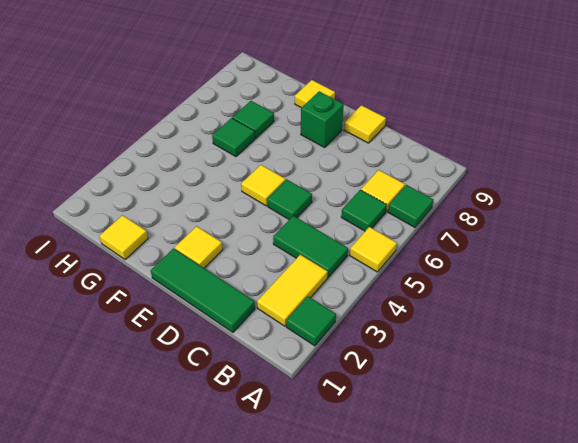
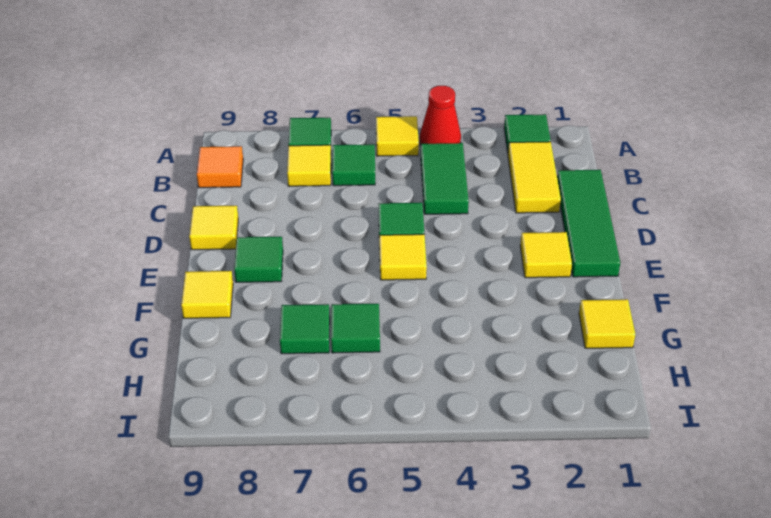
none -> red 1x1 cone [420,85,461,145]
yellow 1x2 tile [257,255,328,326] -> yellow 1x2 tile turned to [508,142,561,213]
none -> orange 1x1 tile [197,146,243,188]
green 1x1 brick [301,91,344,148] -> green 1x1 tile [234,237,283,282]

